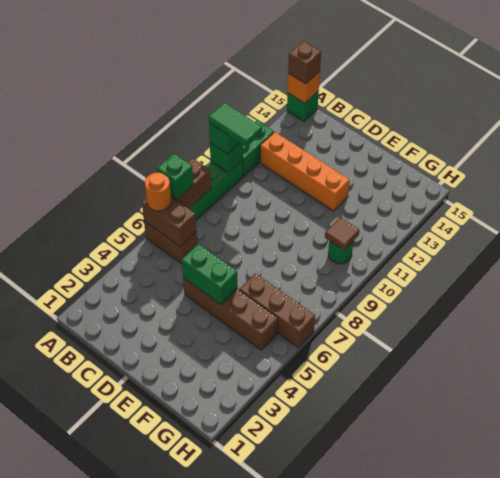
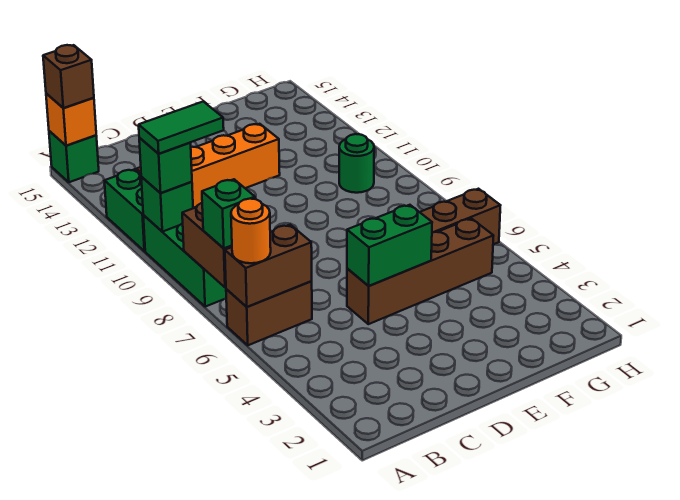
brown 1x1 tile [325,217,359,250] -> none

